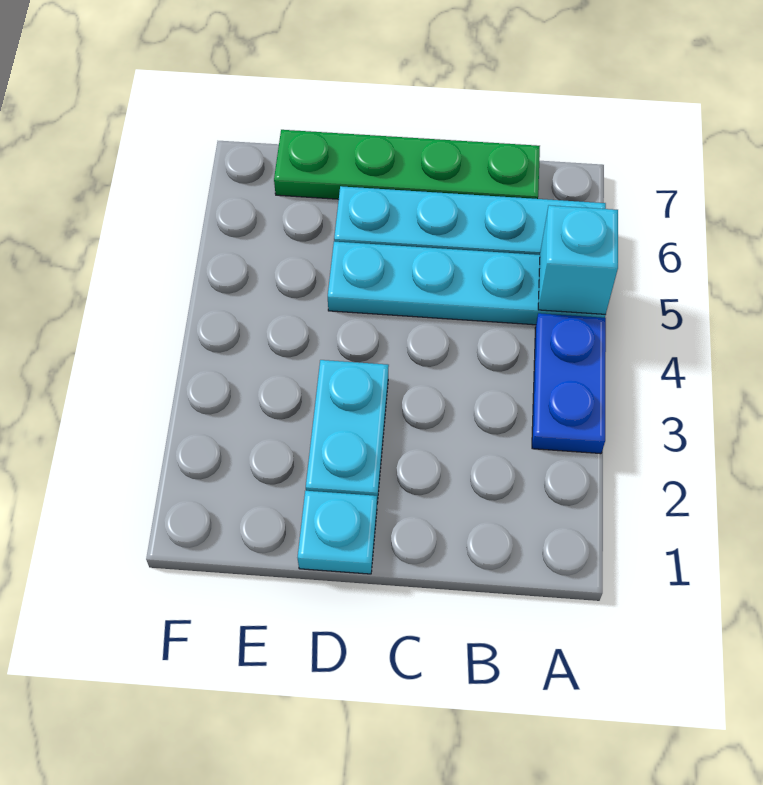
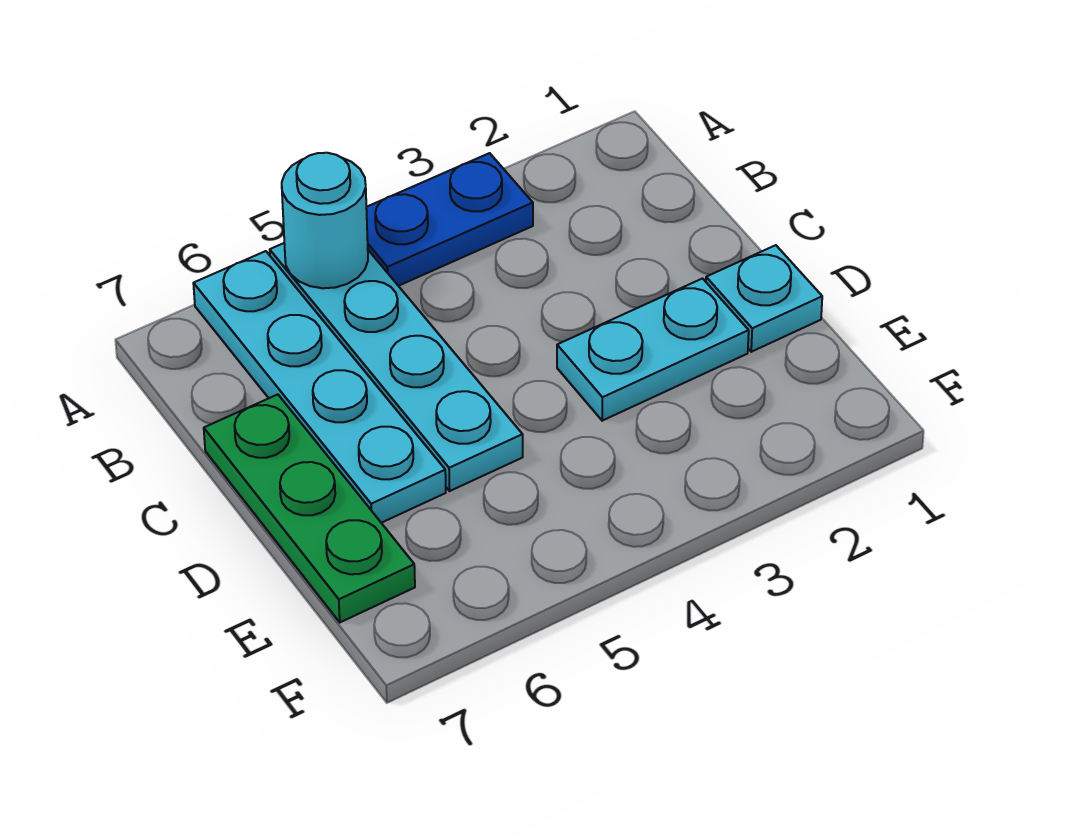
cyan 1x1 brick [538,205,618,314] -> cyan 1x1 round brick [282,153,368,288]
green 1x4 plate [274,130,540,199] -> green 1x3 plate [204,394,415,622]

